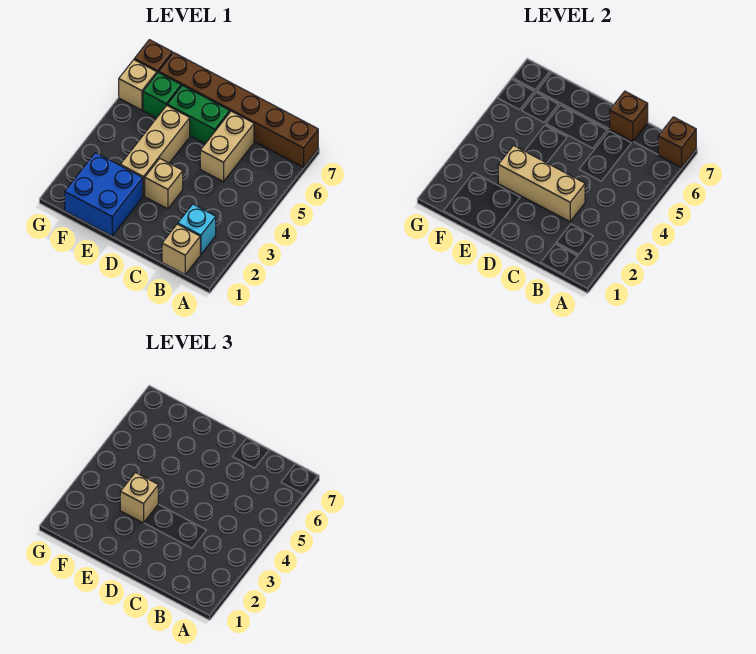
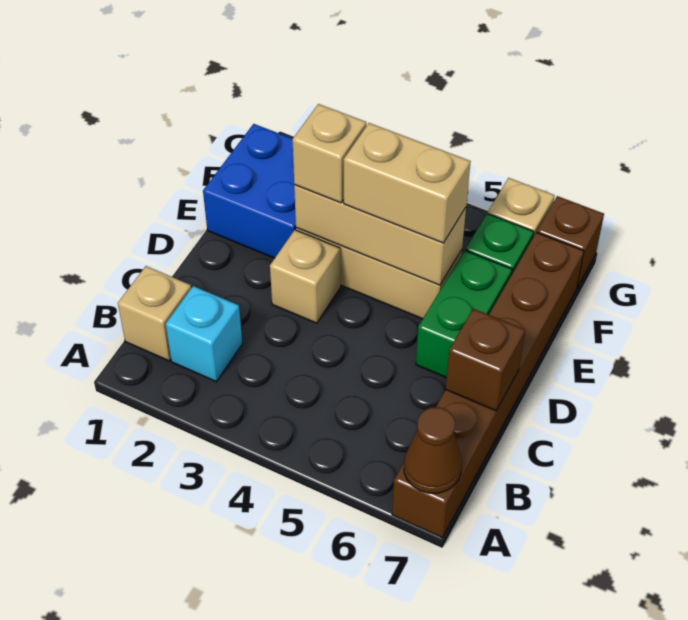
brown 1x1 brick [658,117,696,167] -> brown 1x1 cone [404,407,462,493]
tan 1x3 brick [498,146,585,222] -> tan 1x3 brick turned to [294,185,466,285]
tan 1x2 brick [200,111,254,182] -> tan 1x2 brick moved to [344,123,471,243]

